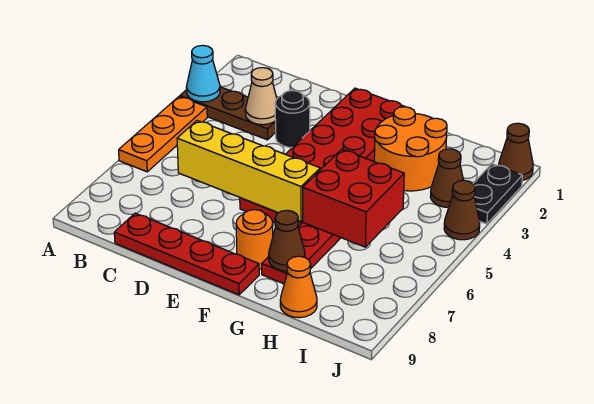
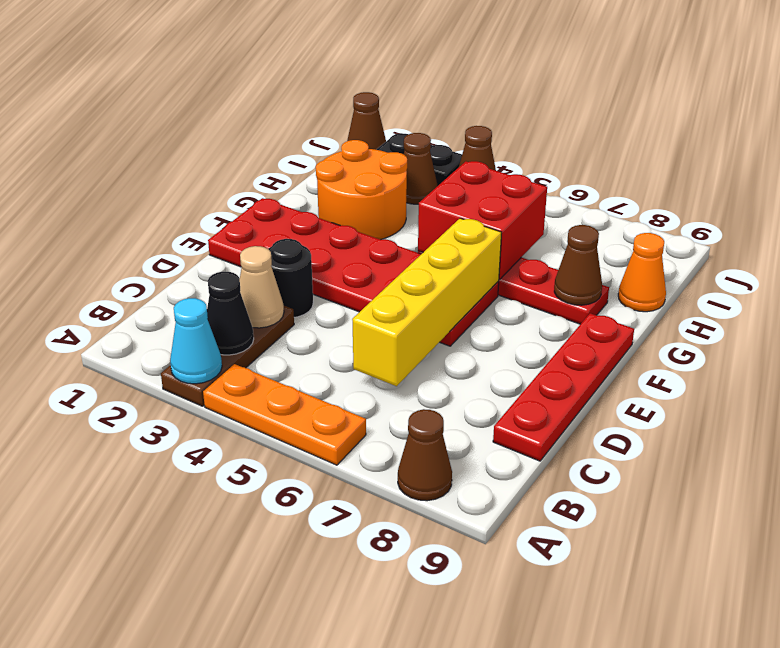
none -> brown 1x1 cone [398,409,452,501]
none -> black 1x1 cone [207,272,254,355]
orange 1x1 round brick [236,210,273,269] -> none

